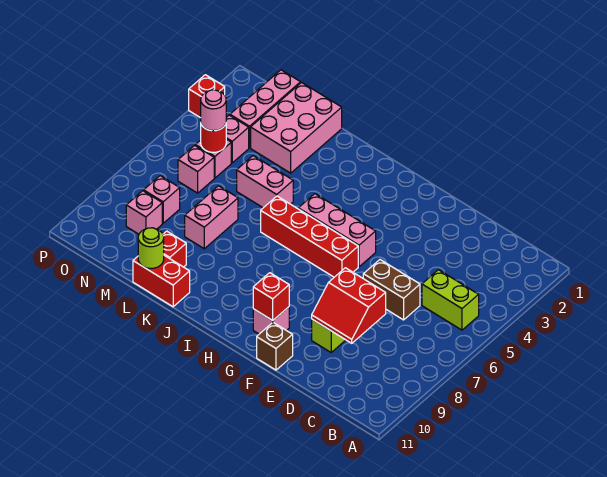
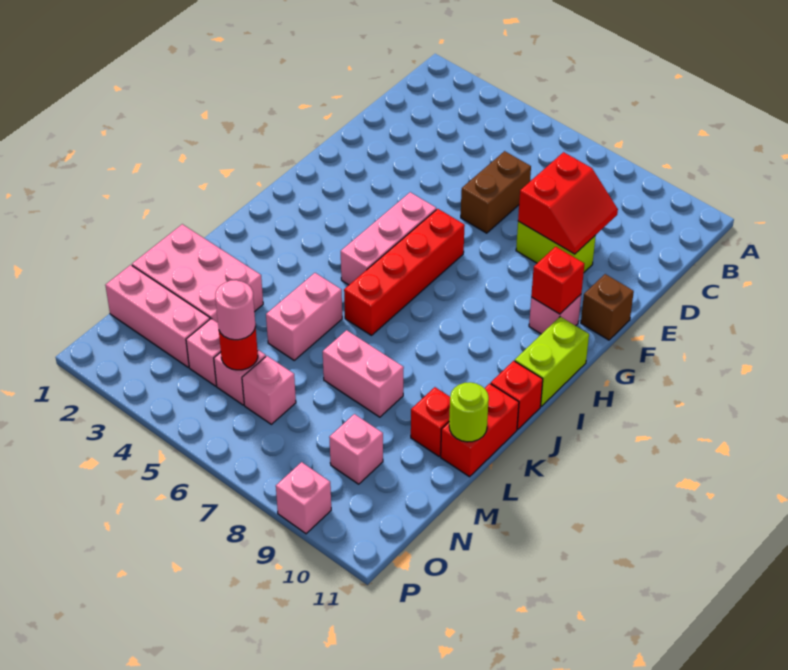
lime 1x2 brick [422,270,479,330] -> lime 1x2 brick moved to [515,317,589,406]
pink 1x1 brick [144,176,180,223] -> pink 1x1 brick moved to [276,462,331,534]
red 1x1 brick [189,75,225,118] -> red 1x1 brick moved to [491,361,543,429]

